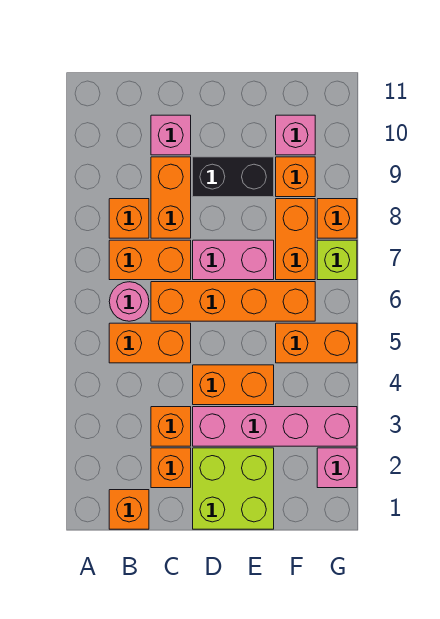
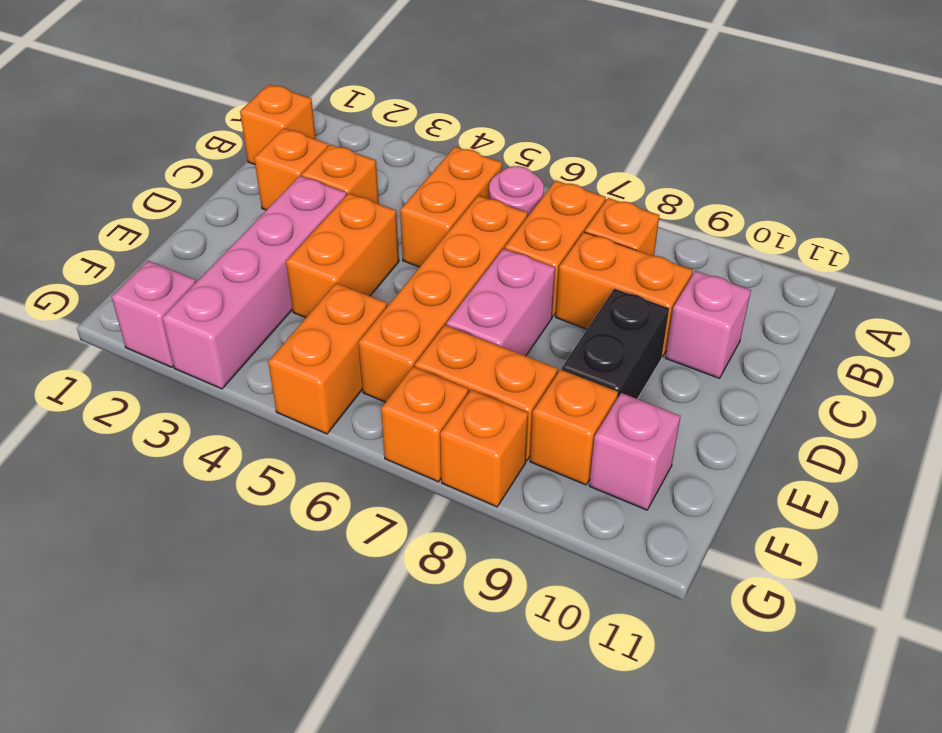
lime 2x2 brick [193,448,274,529] -> none
lime 1x1 brick [317,240,357,280] -> orange 1x1 brick [381,367,468,482]

